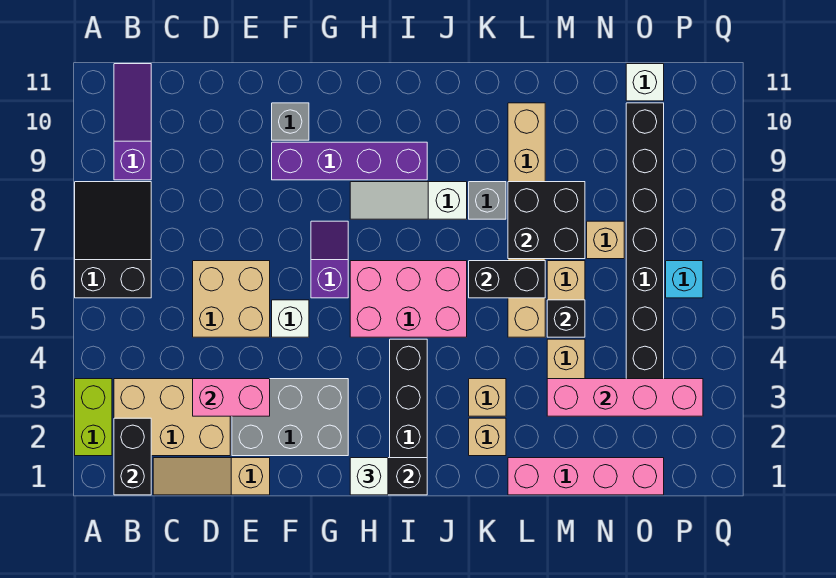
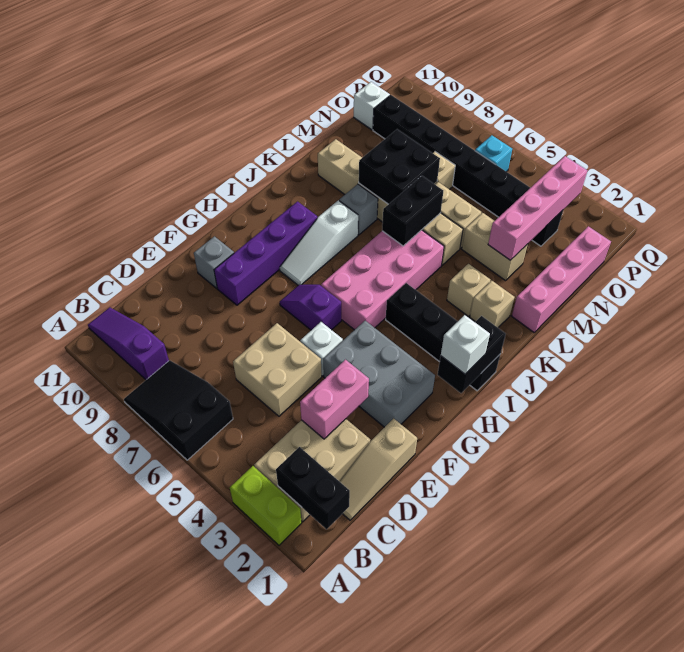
grey 2x3 brick [232,379,348,456] -> grey 2x3 brick turned to [323,321,435,427]
pink 2x3 brick [350,261,467,337] -> pink 2x4 brick [321,230,444,330]
black 1x1 brick [547,300,585,337] -> none

